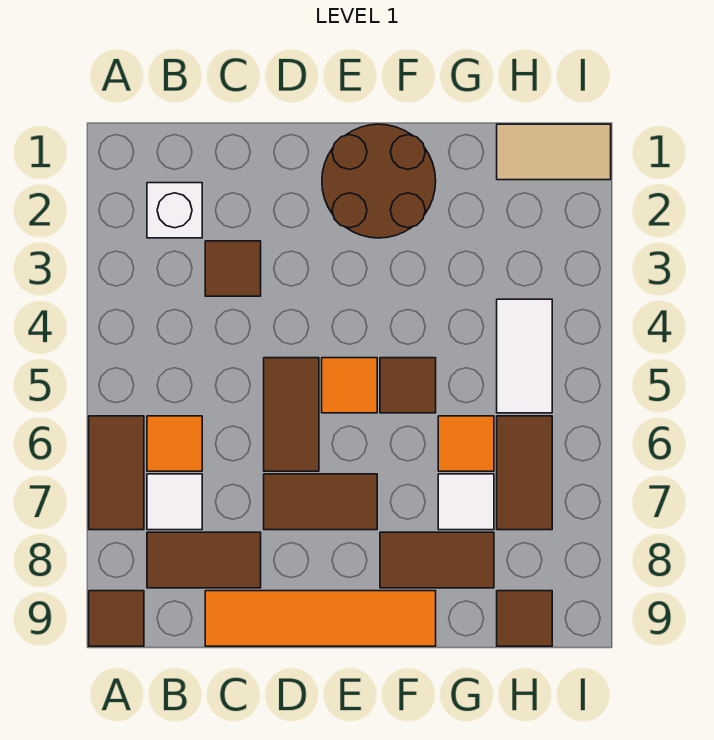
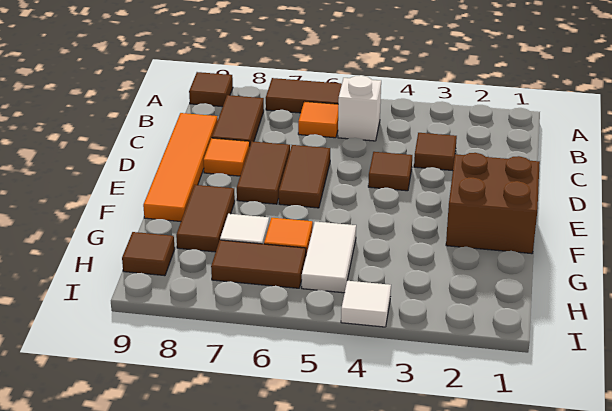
white 1x1 brick [147,183,202,238] -> white 1x1 brick moved to [338,75,381,141]
white 1x1 tile [147,474,202,530] -> white 1x1 tile moved to [341,281,391,327]
brown 1x2 tile [264,358,319,471] -> brown 1x2 tile turned to [279,145,330,208]
brown 2x2 round brick [322,124,436,238] -> brown 2x2 brick [446,153,540,254]
orange 1x1 tile [322,358,377,413] -> orange 1x1 tile moved to [204,138,250,176]
brown 1x1 tile [380,358,436,413] -> brown 1x1 tile moved to [368,152,412,191]
tan 1x2 tile [497,124,611,180] -> none
white 1x2 tile [497,299,552,413] -> white 1x2 tile turned to [302,222,356,293]

